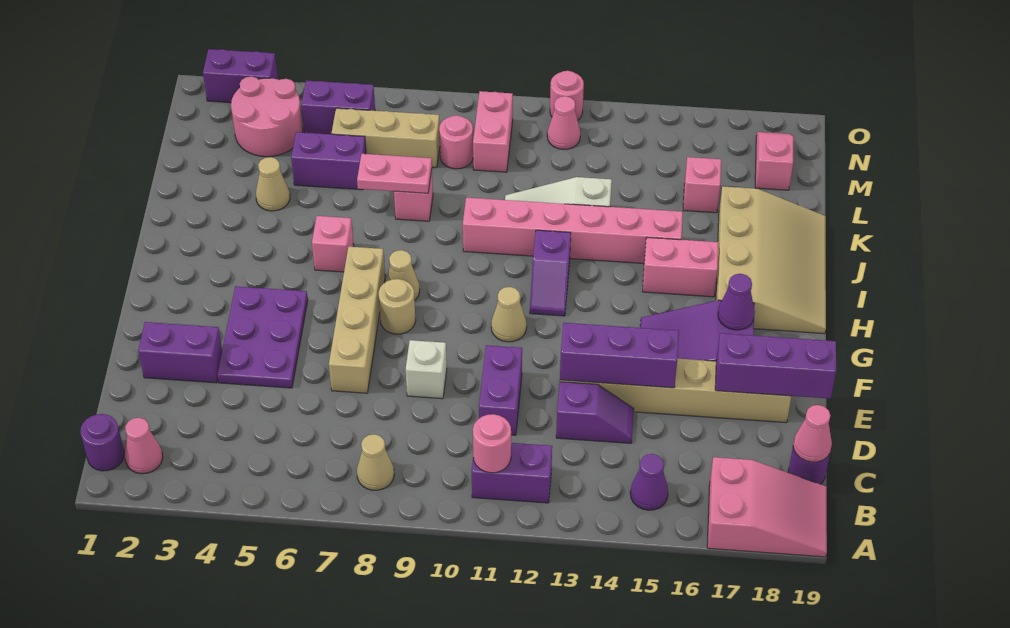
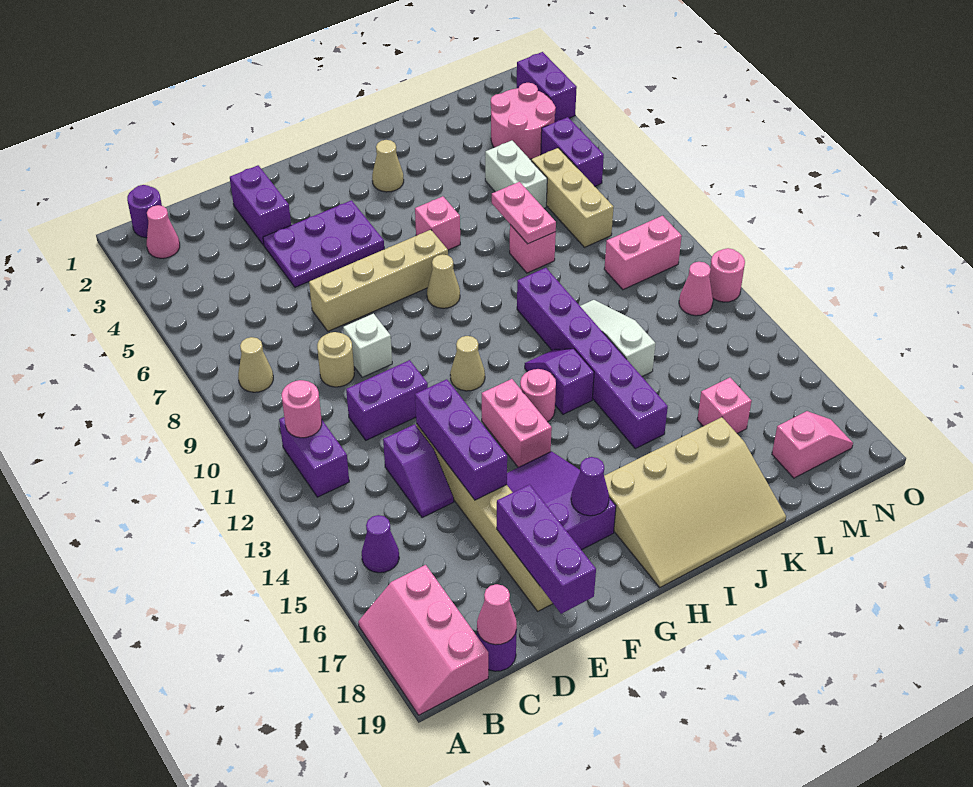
pink 2x3 slope [707,457,827,557] -> pink 2x3 slope turned to [358,565,488,715]
tan 1x1 round brick [379,279,416,334] -> tan 1x1 round brick moved to [317,332,354,387]
purple 1x2 slope [530,230,571,316] -> purple 1x2 slope turned to [525,349,594,414]
pink 1x2 brick [643,238,718,297] -> pink 1x2 brick moved to [482,379,552,467]
pink 1x6 brick [463,198,683,264] -> purple 1x6 brick [517,268,668,449]
tan 1x1 cone [256,157,290,211] -> tan 1x1 cone moved to [372,140,404,192]
purple 1x2 brick [291,132,366,190] -> white 1x2 brick [485,141,547,208]
pink 1x1 round brick [439,115,473,169] -> pink 1x1 round brick moved to [520,369,556,422]

